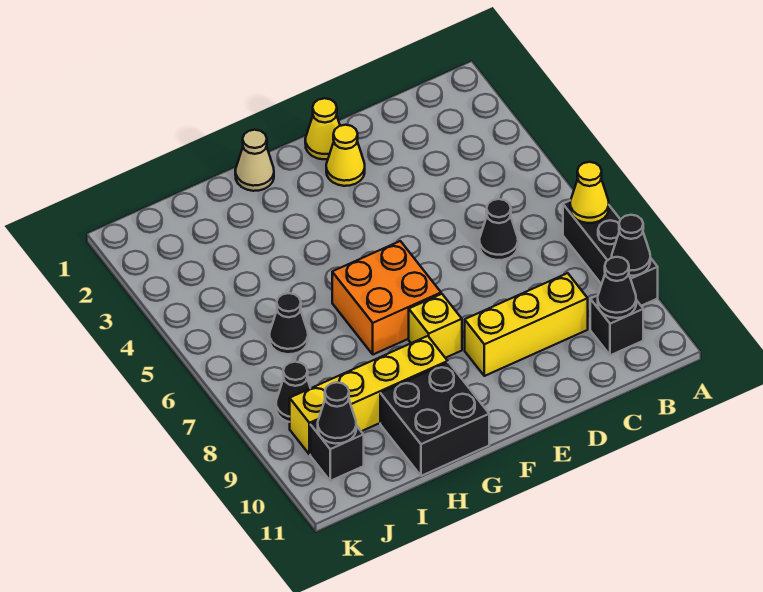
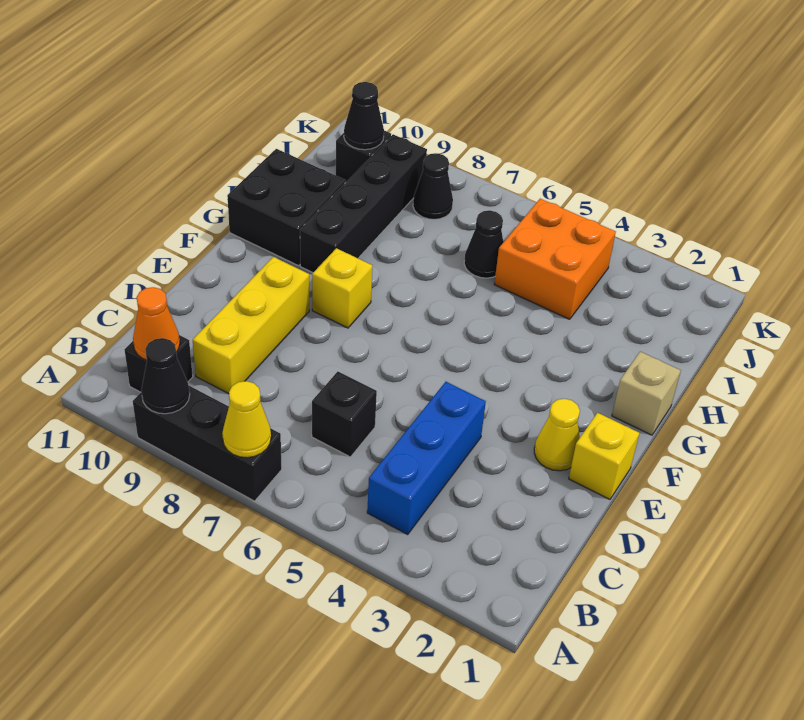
none -> blue 1x3 brick [367,382,486,534]
black 1x1 cone [598,257,636,318] -> orange 1x1 cone [133,287,180,360]
black 1x1 cone [479,199,518,260] -> black 1x1 brick [312,372,377,457]
yellow 1x1 cone [305,98,340,159] -> yellow 1x1 brick [569,413,639,499]
orange 2x2 brick [332,241,441,354] -> orange 2x2 brick moved to [494,199,616,319]
tan 1x1 cone [235,130,274,191] -> tan 1x1 brick [612,352,681,435]
yellow 1x4 brick [290,336,448,454] -> black 1x4 brick [300,134,427,273]

